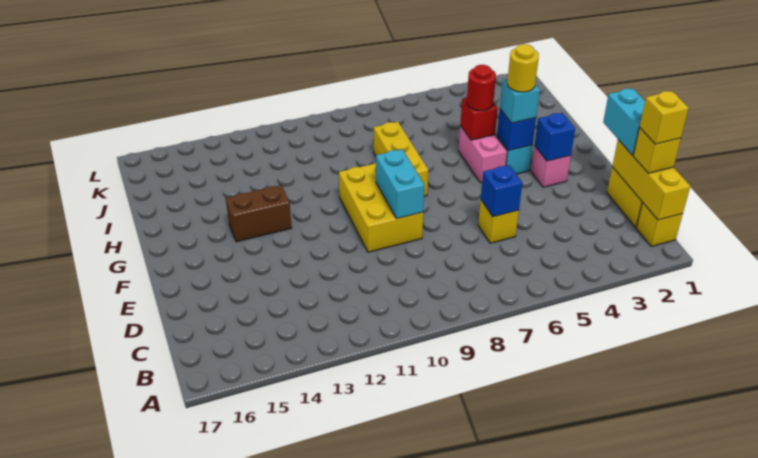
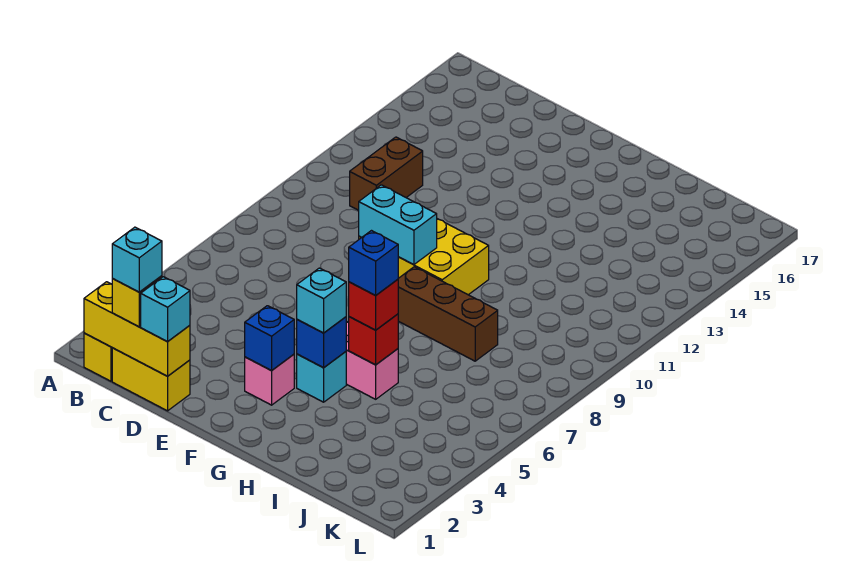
yellow 1x1 brick [640,91,689,144] -> cyan 1x1 brick [112,227,162,292]
cyan 1x2 brick [603,89,645,155] -> cyan 1x1 brick [141,277,190,341]
yellow 1x1 brick [478,200,519,243] -> none
blue 1x1 brick [481,165,522,217] -> blue 1x1 brick moved to [349,231,398,295]
yellow 1x1 round brick [507,44,539,92] -> none
yellow 1x3 brick [374,122,428,196] -> brown 1x3 brick [398,267,498,361]
brown 1x2 brick [226,185,292,242] -> brown 1x2 brick moved to [350,137,423,210]
red 1x1 round brick [467,65,496,111] -> red 1x1 brick [349,279,398,330]

